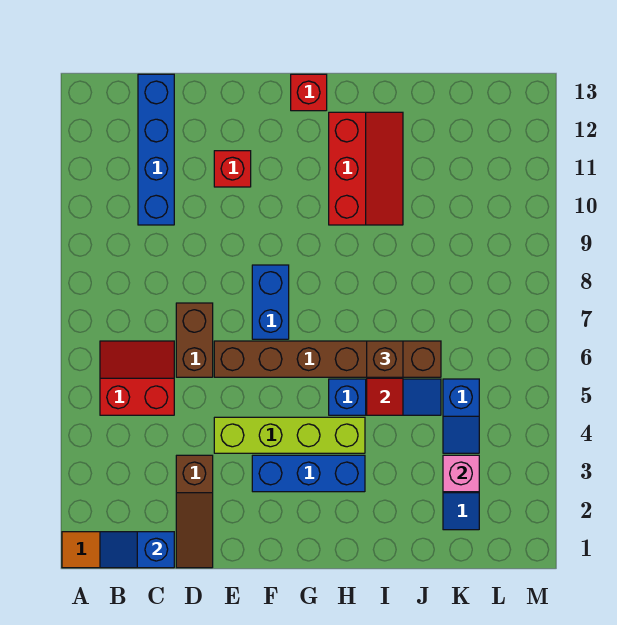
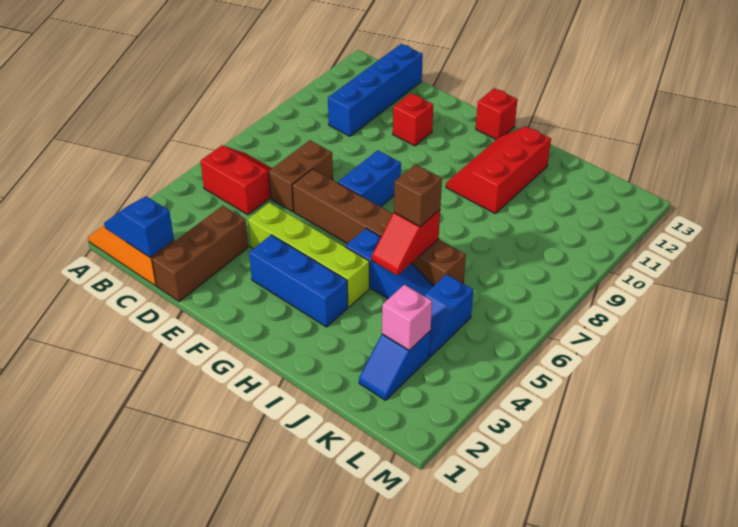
brown 1x3 slope [176,455,213,568] -> brown 1x3 brick [152,206,248,302]
red 2x3 slope [329,112,403,225] -> red 2x3 slope turned to [446,126,551,213]

